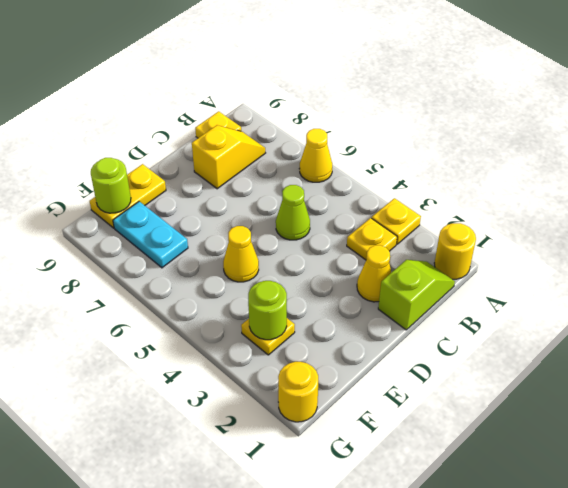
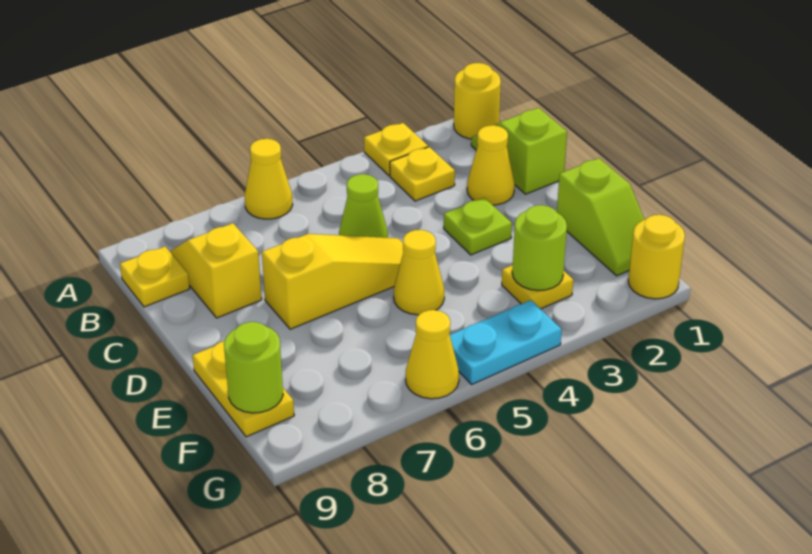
none -> lime 1x1 plate [444,198,512,255]
none -> yellow 1x3 slope [262,234,404,329]
none -> lime 1x2 slope [557,158,644,276]
cyan 1x2 plate [113,201,188,268] -> cyan 1x2 plate moved to [450,300,562,384]
none -> yellow 1x1 cone [406,310,459,399]

